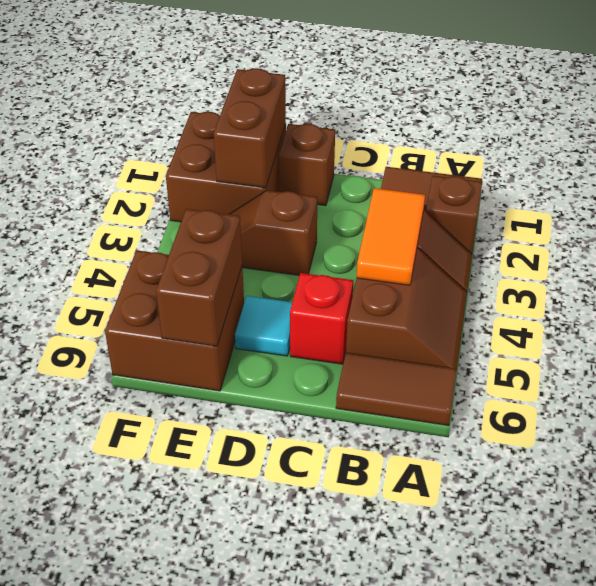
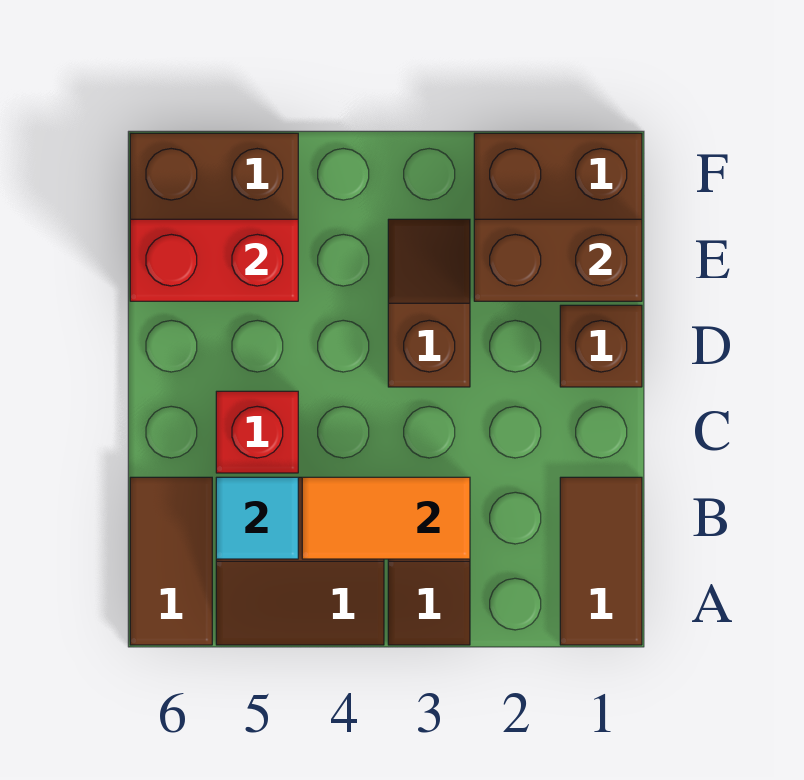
brown 1x1 brick [426,176,482,254] -> none
cyan 1x1 tile [235,296,292,356] -> cyan 1x1 tile moved to [216,477,298,559]
brown 1x2 brick [156,209,242,346] -> red 1x2 brick [130,219,298,301]

